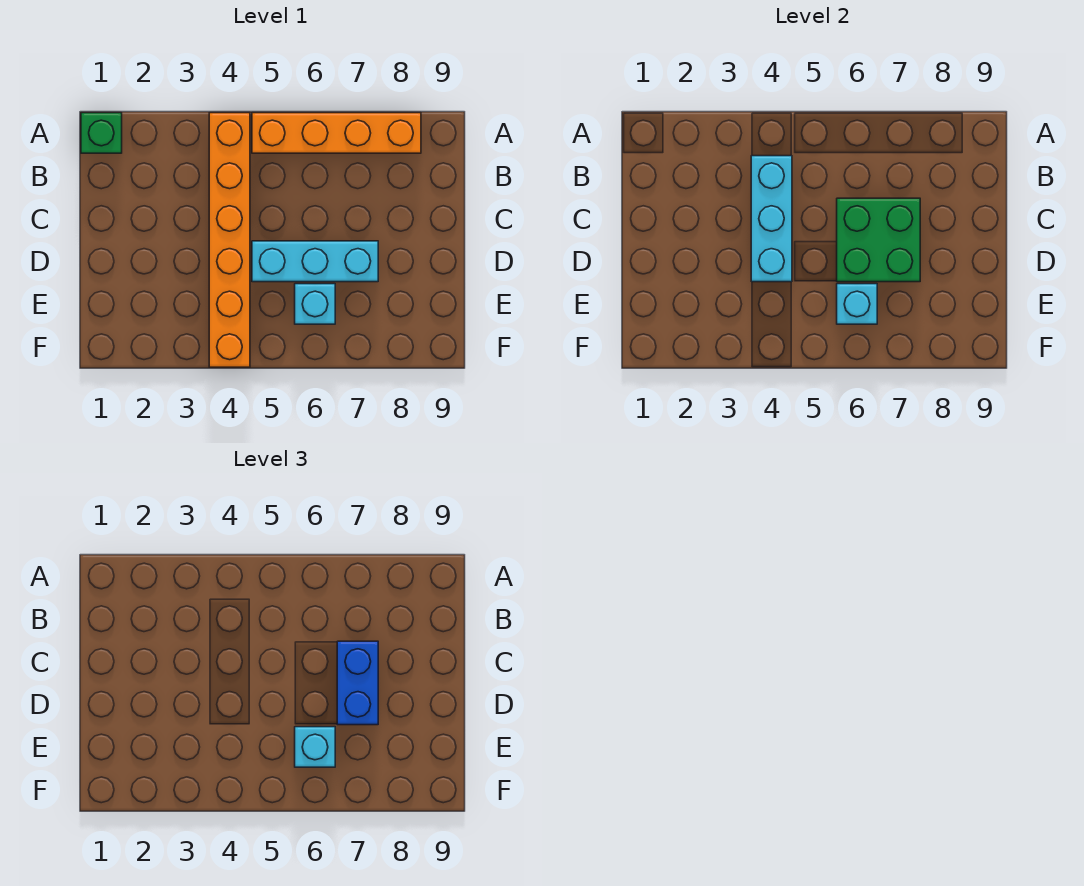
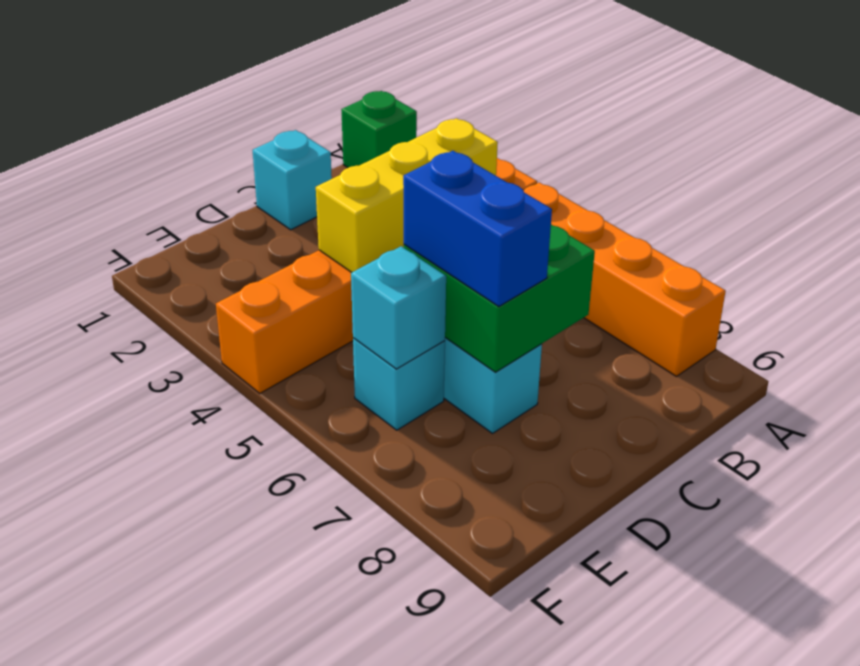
cyan 1x3 brick [751,156,792,282] -> yellow 1x3 brick [316,118,498,272]
blue 1x2 brick [337,641,378,725] -> blue 1x2 brick turned to [403,151,552,306]
cyan 1x1 brick [295,727,335,767] -> cyan 1x1 brick moved to [253,130,332,230]

